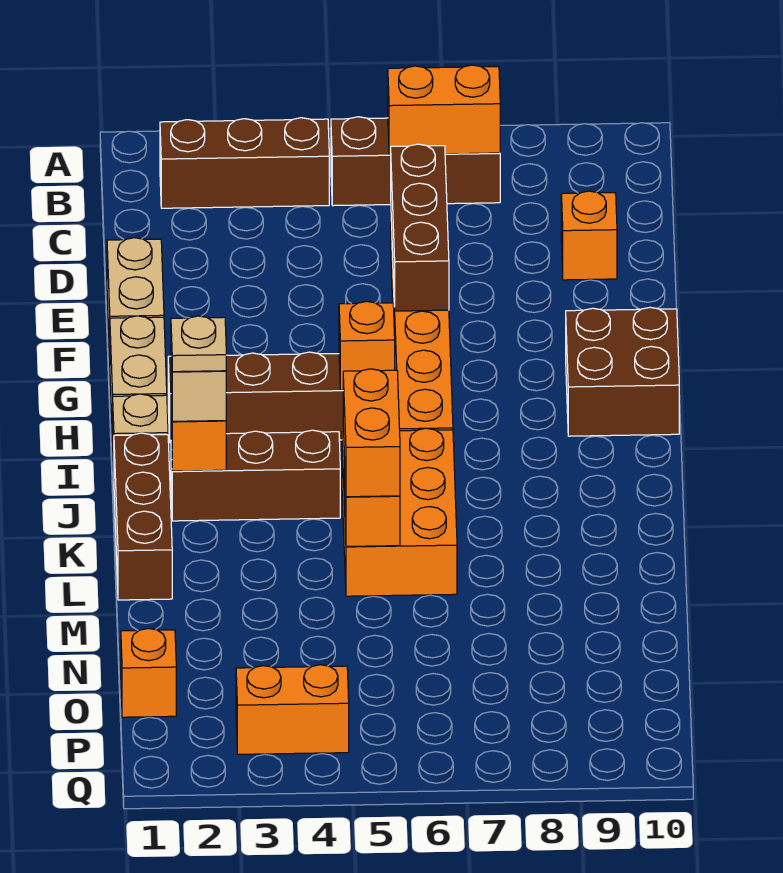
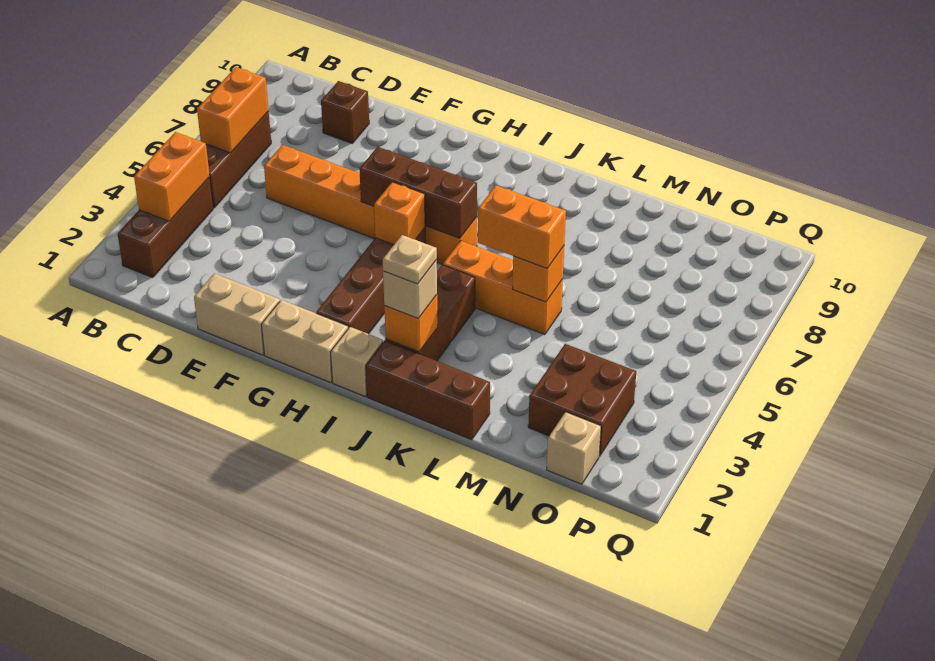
brown 1x3 brick [391,144,449,311] -> brown 1x3 brick moved to [359,147,477,238]
orange 1x1 brick [561,191,617,280] -> brown 1x1 brick [321,81,369,143]
brown 2x2 brick [566,307,679,436] -> brown 2x2 brick moved to [528,344,636,456]
orange 2x3 brick [342,428,457,596] -> orange 1x3 brick [443,241,563,335]
orange 1x1 brick [121,628,176,717] -> tan 1x1 brick [547,412,601,484]
orange 1x2 brick [236,665,349,754] -> orange 1x2 brick moved to [134,132,210,221]

